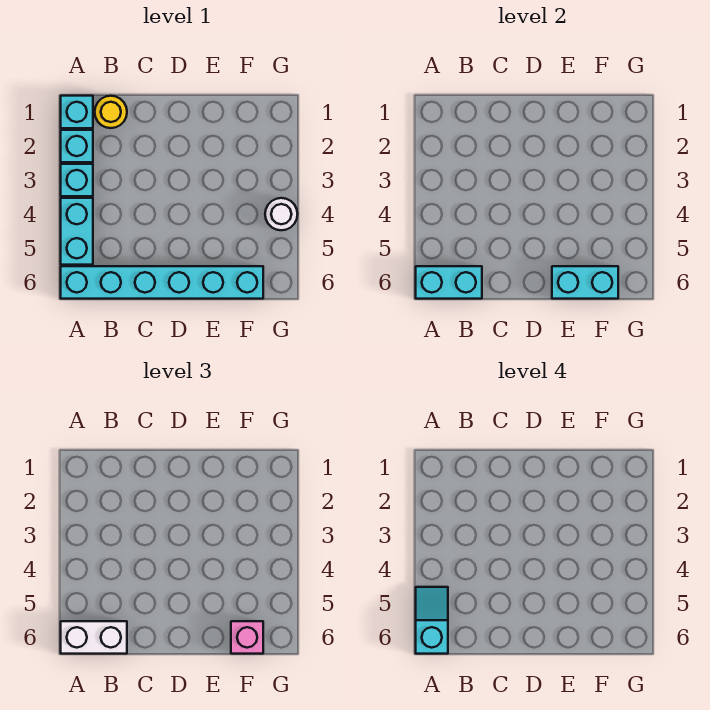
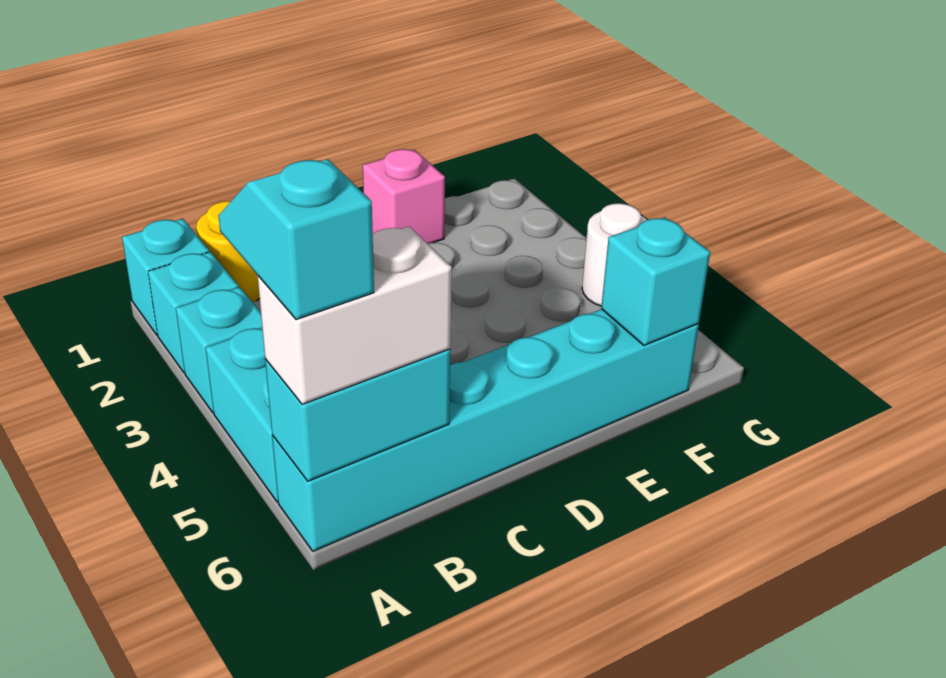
cyan 1x2 brick [552,266,618,299] -> cyan 1x1 brick [601,217,710,345]
pink 1x1 brick [231,621,263,654] -> pink 1x1 brick moved to [363,149,445,244]

